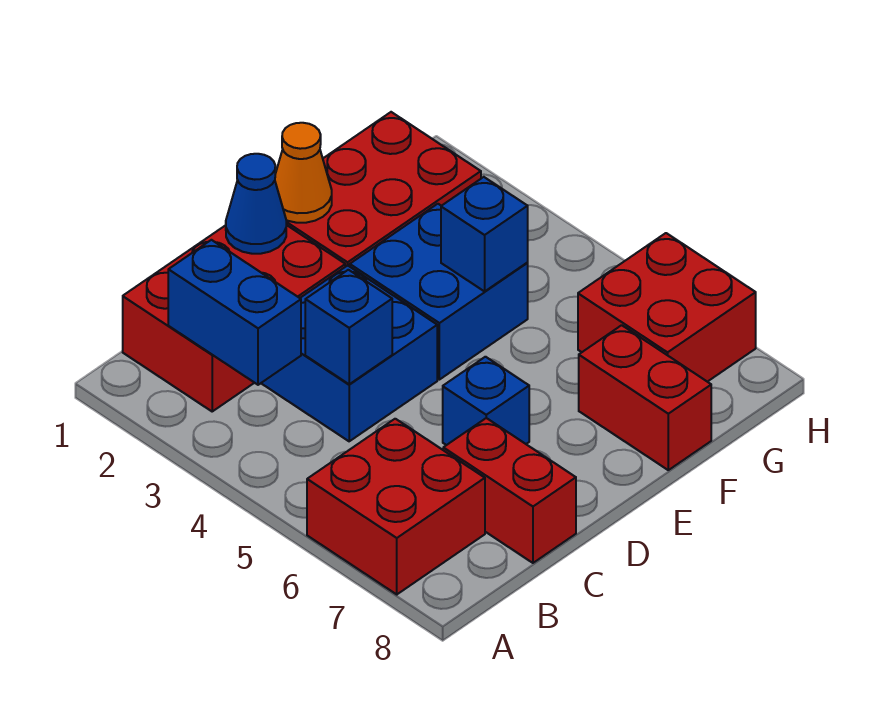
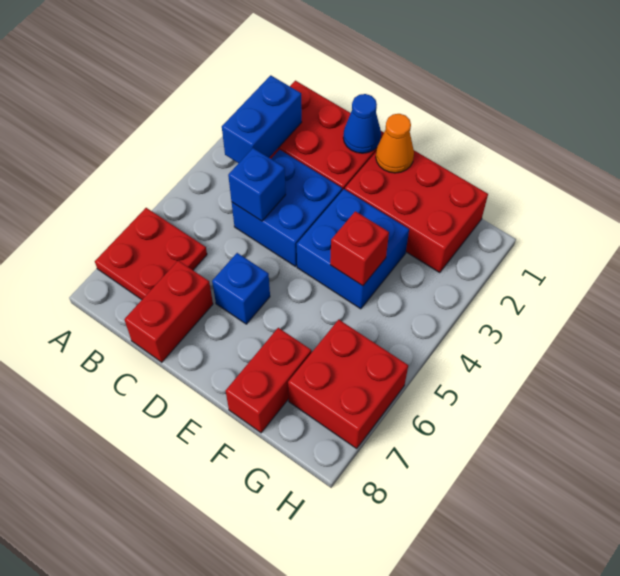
red 2x2 brick [307,419,485,594] -> red 2x2 plate [95,208,207,300]
blue 1x1 brick [441,177,528,291] -> red 1x1 brick [330,211,389,286]

